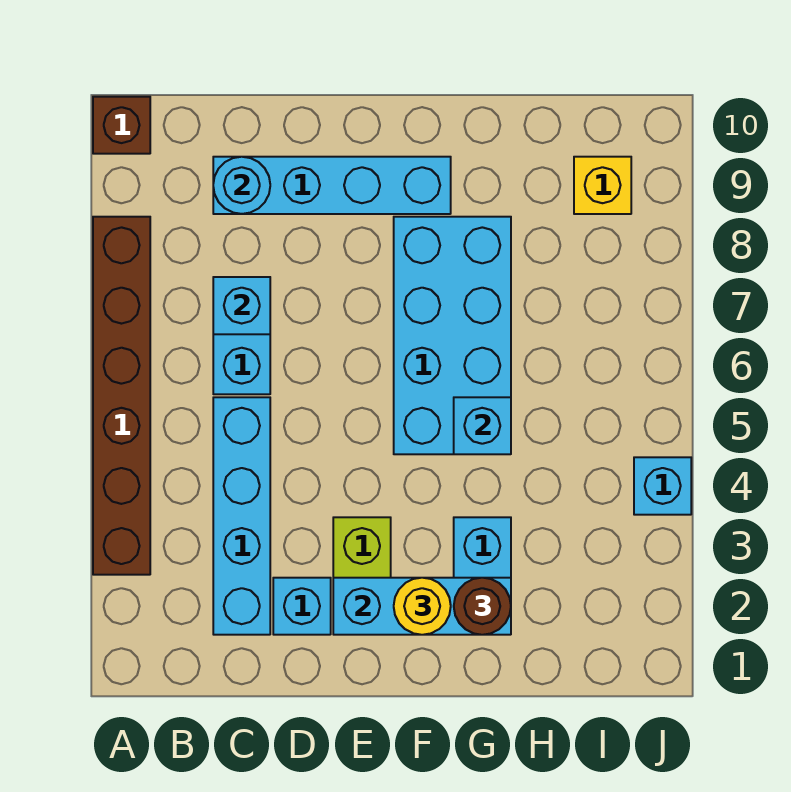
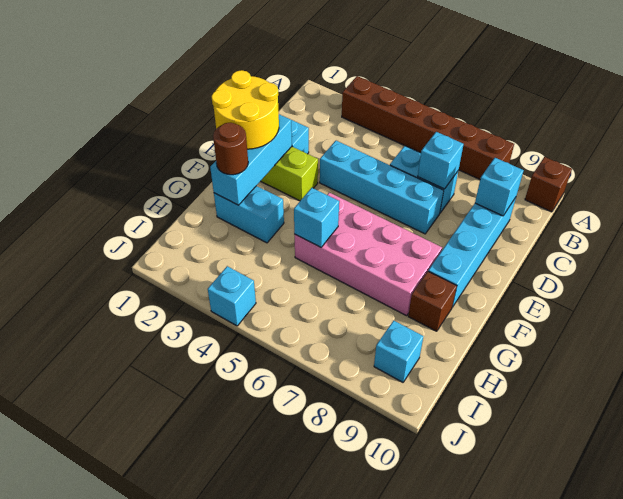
cyan 1x4 brick [213,397,270,635] -> cyan 1x4 brick moved to [320,141,444,234]
cyan 1x1 round brick [213,157,270,214] -> cyan 1x1 brick [475,158,524,216]
yellow 1x1 round brick [394,578,451,635] -> yellow 2x2 round brick [211,70,279,149]
cyan 2x4 brick [394,217,511,454] -> pink 2x4 brick [294,193,442,316]
none -> brown 1x1 brick [408,272,457,331]
yellow 1x1 brick [574,157,631,214] -> cyan 1x1 brick [374,320,423,382]

